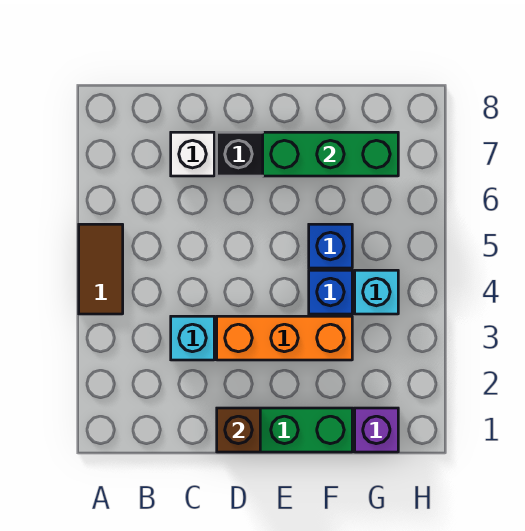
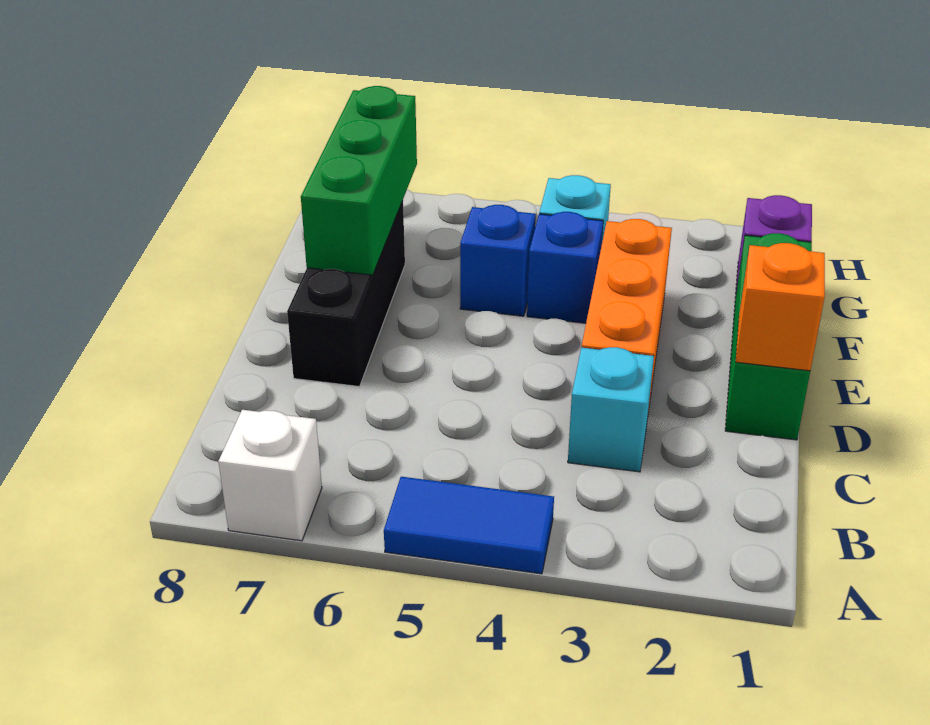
brown 1x2 tile [79,224,123,314] -> blue 1x2 tile [384,477,554,574]
white 1x1 brick [171,132,214,176] -> white 1x1 brick moved to [218,410,322,541]
brown 1x1 brick [217,408,260,452] -> orange 1x1 brick [736,243,825,371]

